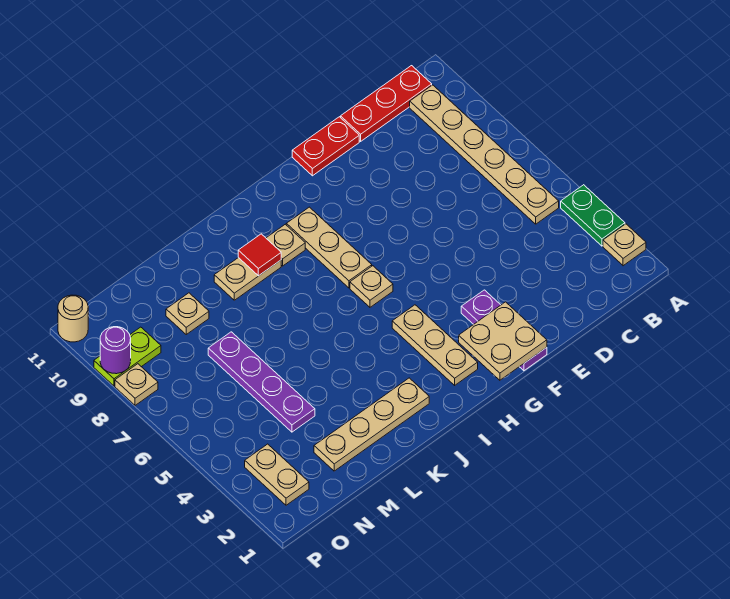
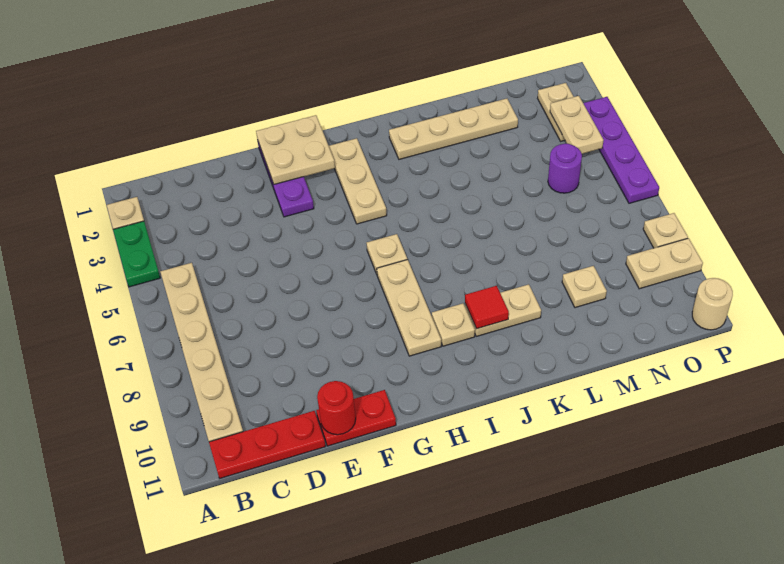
none -> red 1x1 round brick [317,381,356,435]
purple 1x4 plate [208,332,315,432] -> purple 1x4 plate moved to [583,97,659,203]
none -> tan 1x2 plate [550,96,604,154]
lime 1x2 plate [94,327,161,386] -> tan 1x2 plate [626,238,703,289]
purple 1x1 round brick [100,327,131,374] -> purple 1x1 round brick moved to [548,144,582,193]

